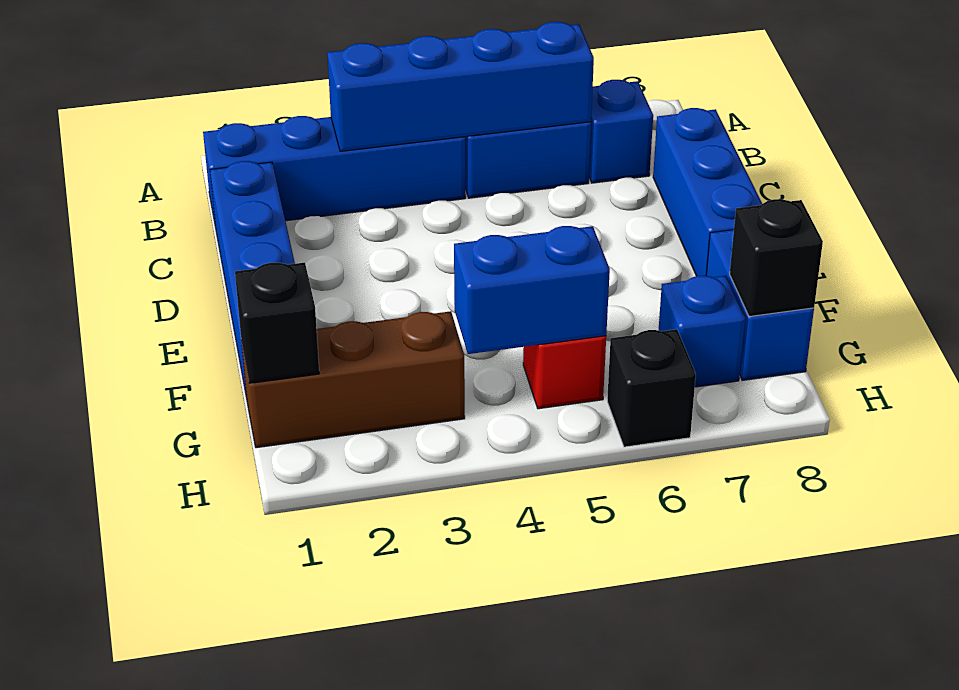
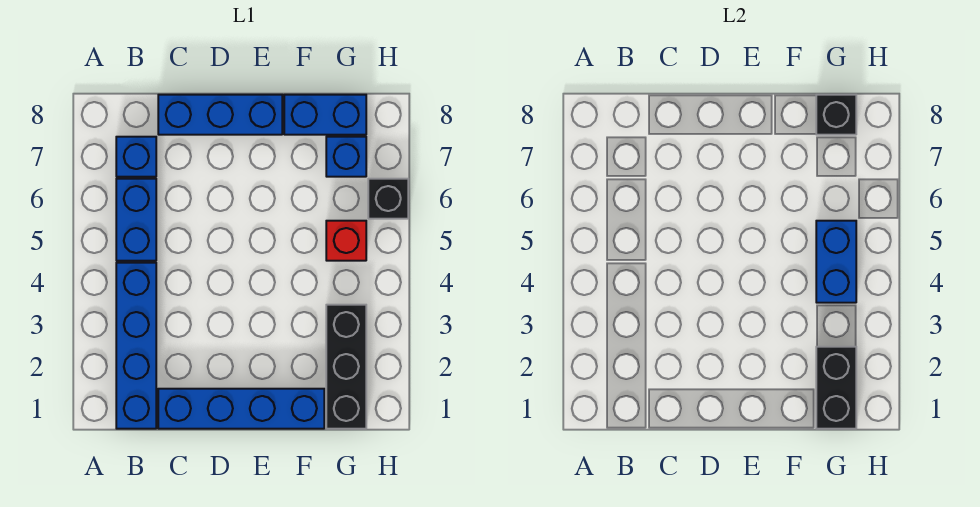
blue 1x4 brick [327,22,594,151] -> none
brown 1x3 brick [241,311,465,448] -> black 1x3 brick [326,305,366,429]
black 1x1 brick [235,263,319,383] -> black 1x2 brick [816,347,856,429]

